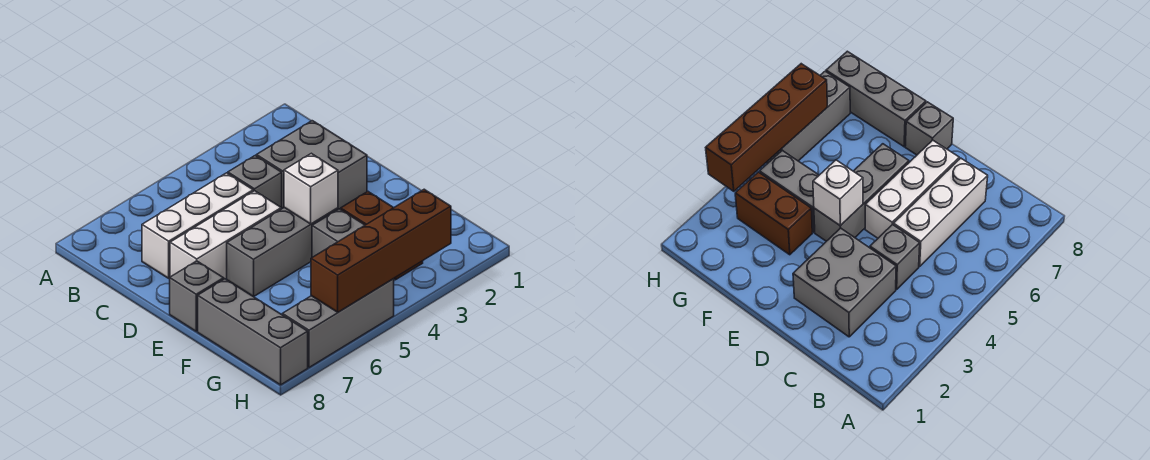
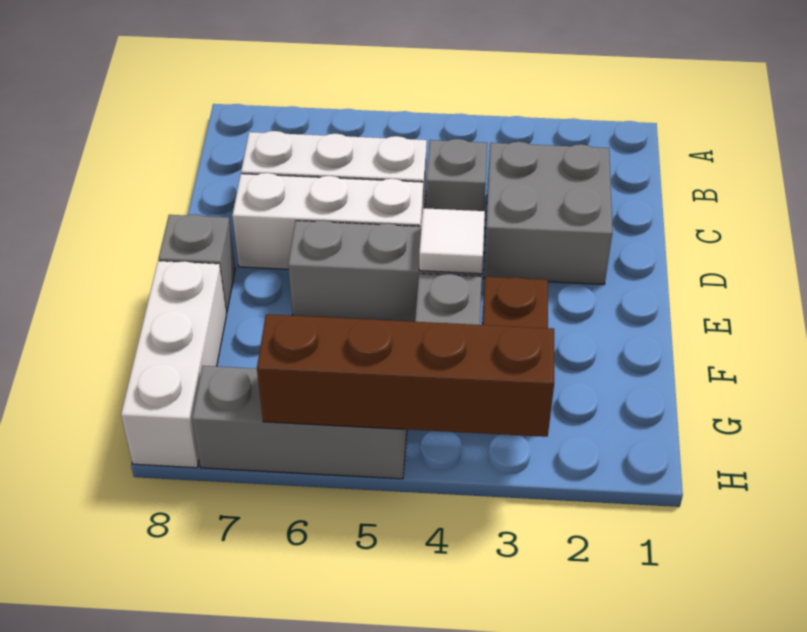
white 1x1 brick [284,153,338,224] -> white 1x1 tile [419,208,485,274]
grey 1x3 brick [198,279,308,385] -> white 1x3 brick [121,261,226,468]

